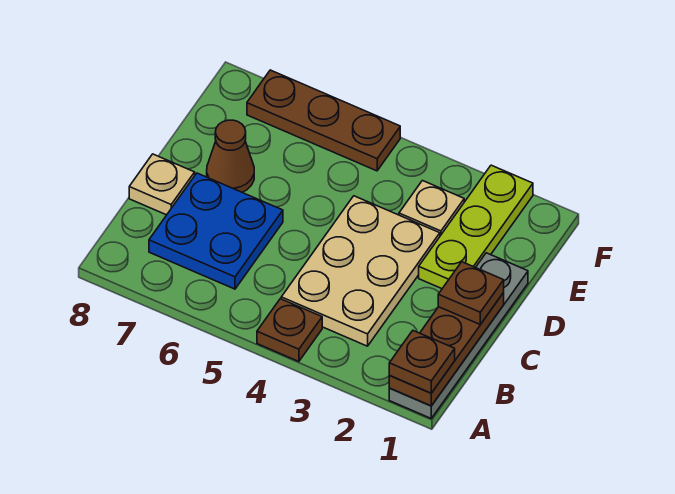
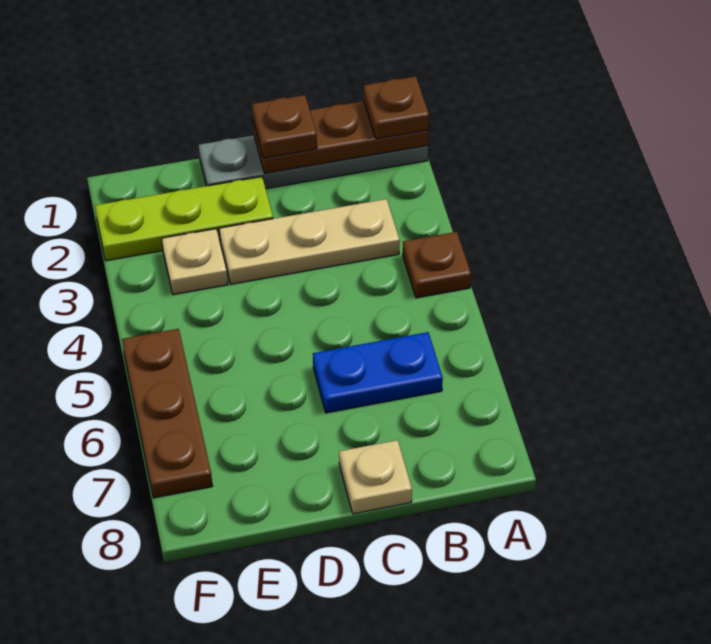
tan 2x3 plate [281,196,440,346] -> tan 1x3 plate [219,199,400,284]
blue 2x2 plate [149,173,283,289] -> blue 1x2 plate [313,332,443,413]
brown 1x1 cone [207,120,254,192] -> none

